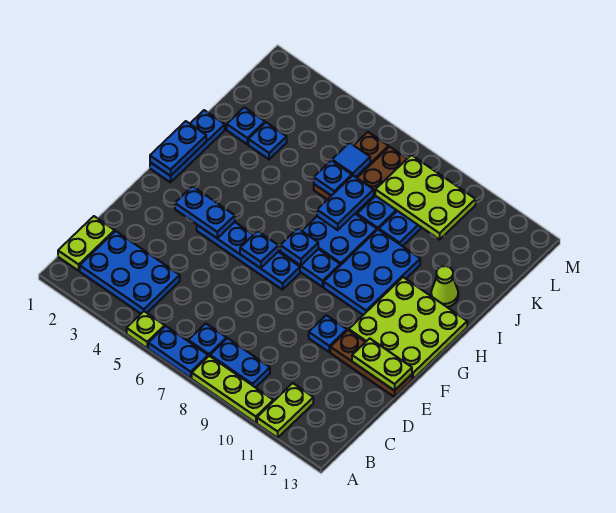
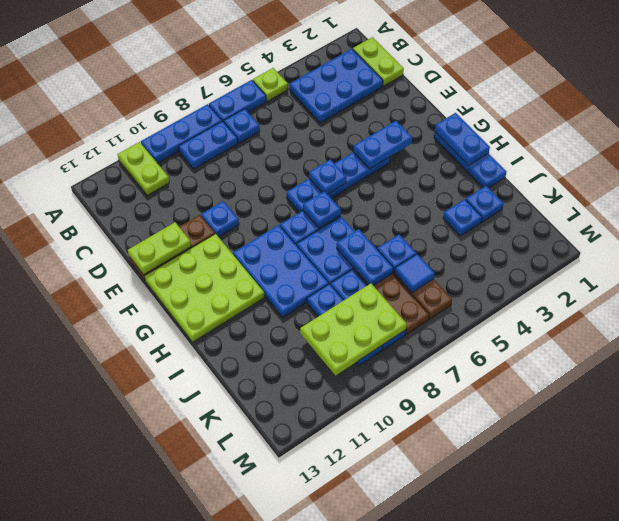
lime 1x3 plate [192,356,273,423] -> blue 1x3 plate [141,104,222,163]
lime 1x1 cone [431,266,458,307] -> none

